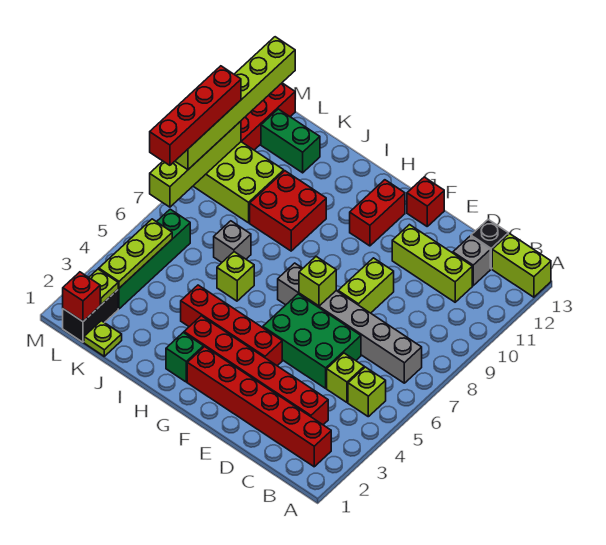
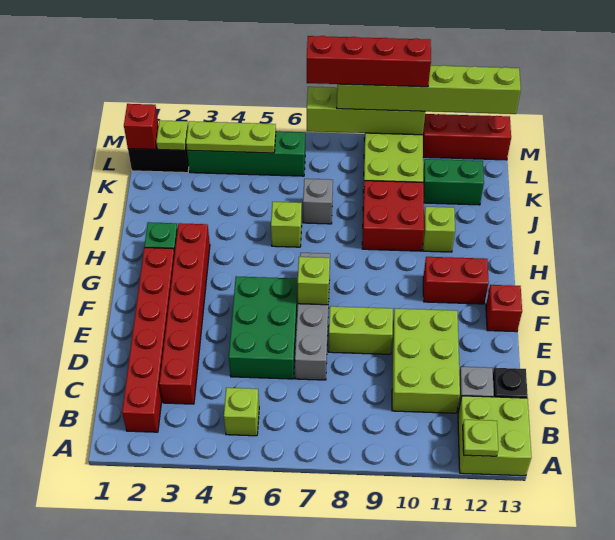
lime 1x2 brick [492,234,551,297] -> lime 2x2 brick [458,396,532,476]
grey 1x6 brick [278,263,422,383] -> grey 1x4 brick [295,253,330,380]
lime 1x1 brick [327,353,364,402] -> lime 1x1 brick moved to [423,207,455,252]
lime 1x3 brick [392,225,472,302] -> lime 2x3 brick [392,308,460,413]
red 1x4 brick [181,285,282,366] -> none
lime 1x1 plate [84,321,122,356] -> lime 1x1 plate moved to [463,419,498,456]
green 1x2 brick [261,109,320,173] -> green 1x2 brick turned to [423,159,484,205]

